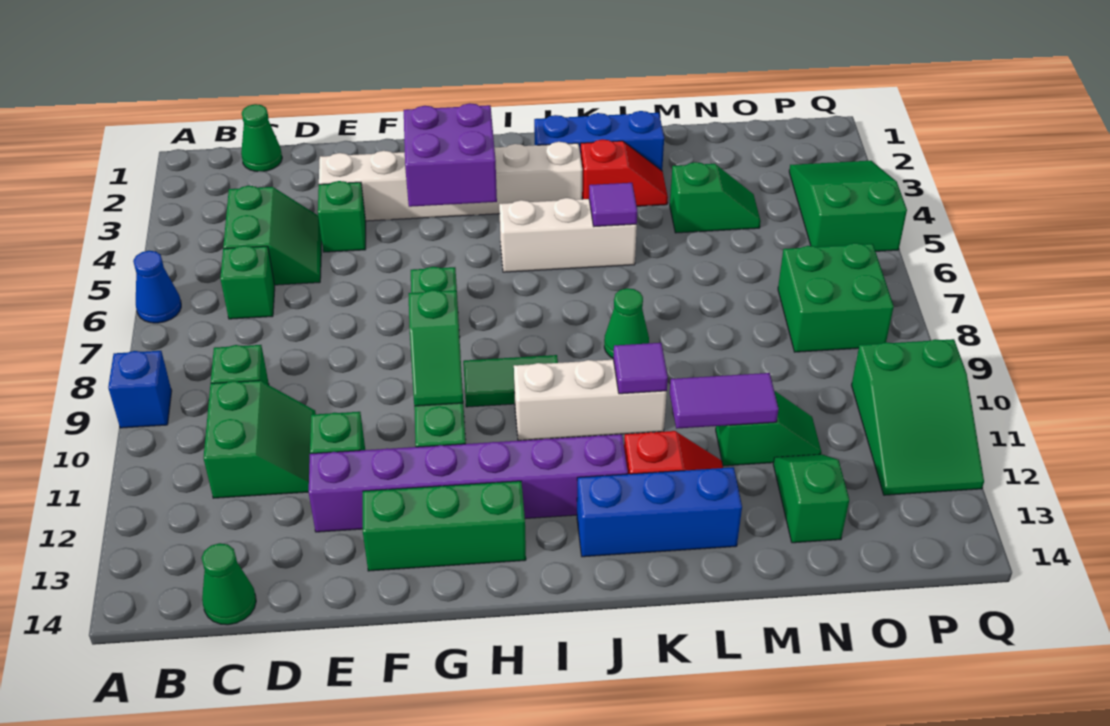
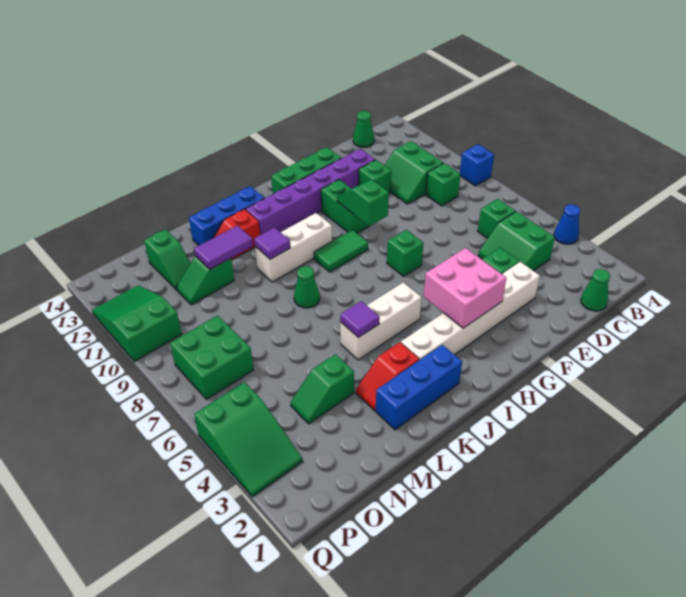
blue 1x1 cone [133,251,181,323] -> blue 1x1 cone moved to [554,204,580,244]
purple 2x2 brick [404,103,497,207] -> pink 2x2 brick [424,248,506,328]

